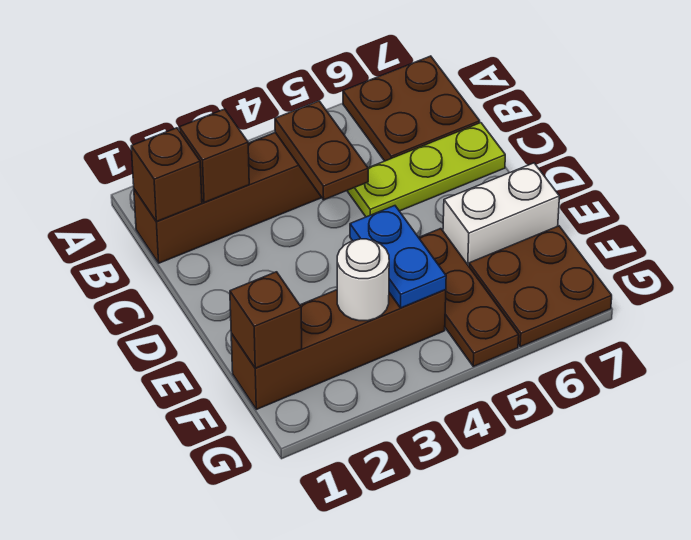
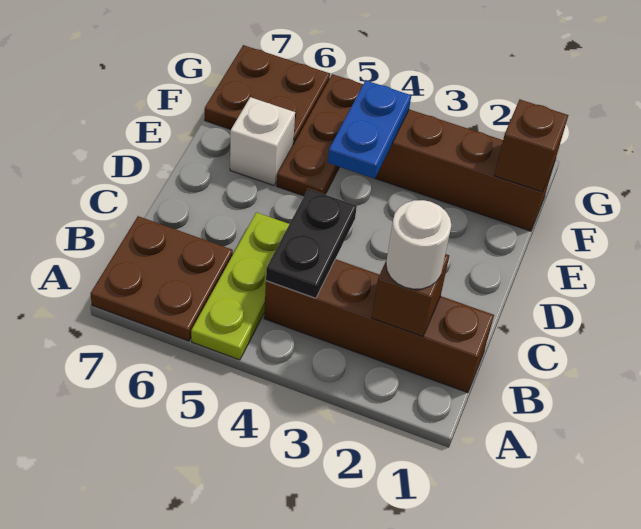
brown 1x1 brick [131,128,202,222] -> none
brown 1x2 plate [275,101,368,200] -> black 1x2 plate [266,189,357,298]
lime 1x3 plate [347,123,505,217] -> lime 1x3 plate turned to [191,212,289,360]
white 1x2 brick [443,163,560,266] -> white 1x1 brick [230,97,295,186]
white 1x1 round brick [337,239,389,321] -> white 1x1 round brick moved to [386,200,451,289]

